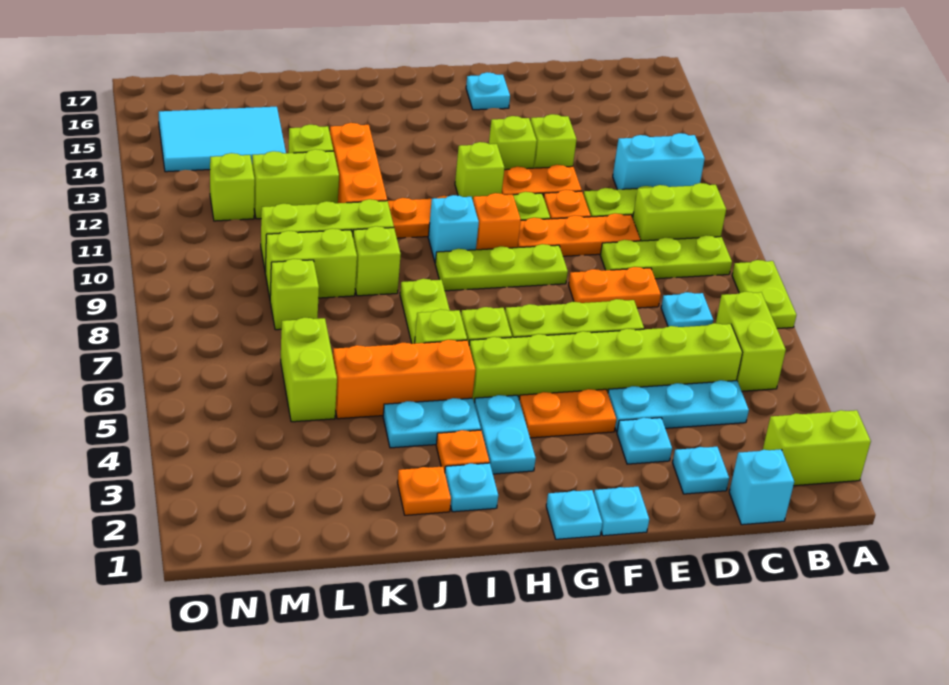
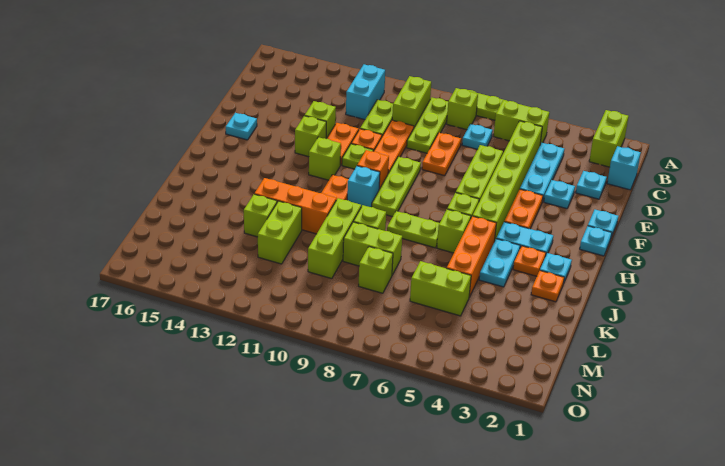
lime 1x2 brick [265,229,357,298] -> lime 1x2 brick turned to [343,222,402,275]
cyan 2x3 tile [159,107,286,172] -> none
lime 1x1 brick [210,153,255,221] -> lime 1x1 brick moved to [447,88,478,130]

